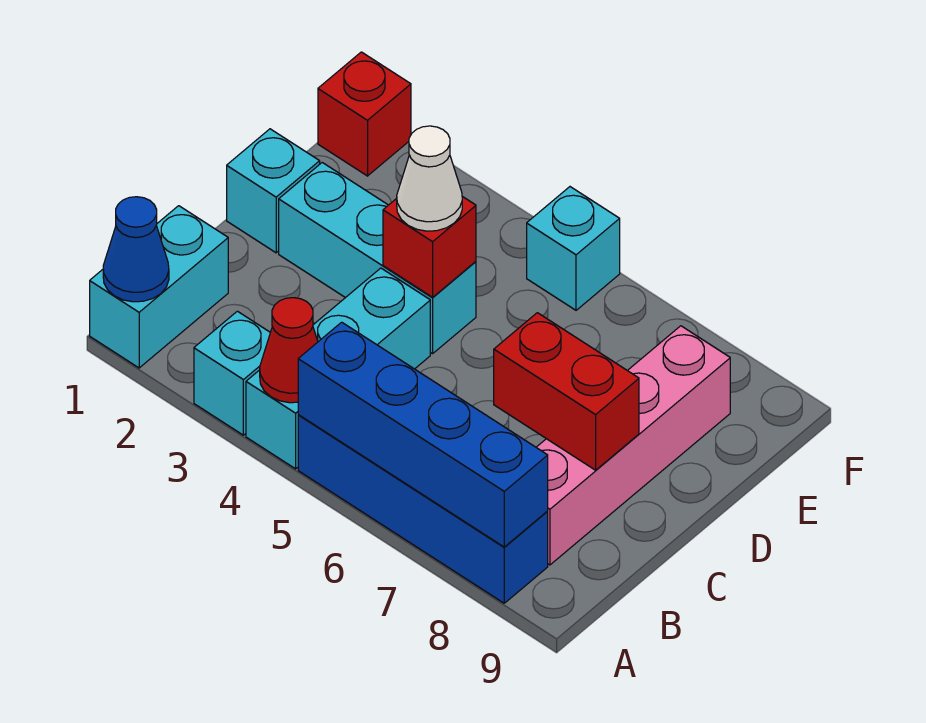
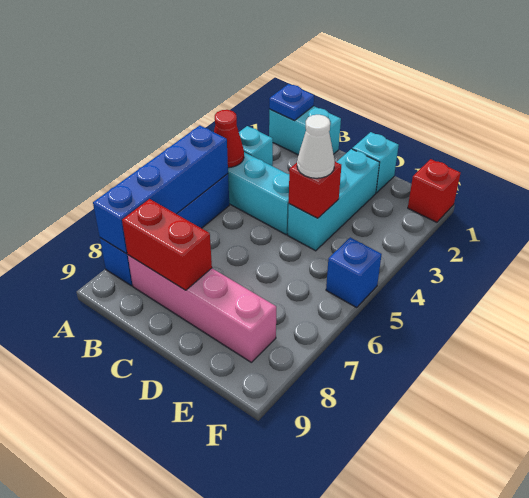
blue 1x1 cone [103,197,169,302] -> blue 1x1 plate [269,84,314,121]
red 1x2 brick [494,313,639,470] -> red 1x2 brick turned to [122,199,212,290]
cyan 1x1 brick [527,187,620,310] -> blue 1x1 brick [326,237,382,307]

